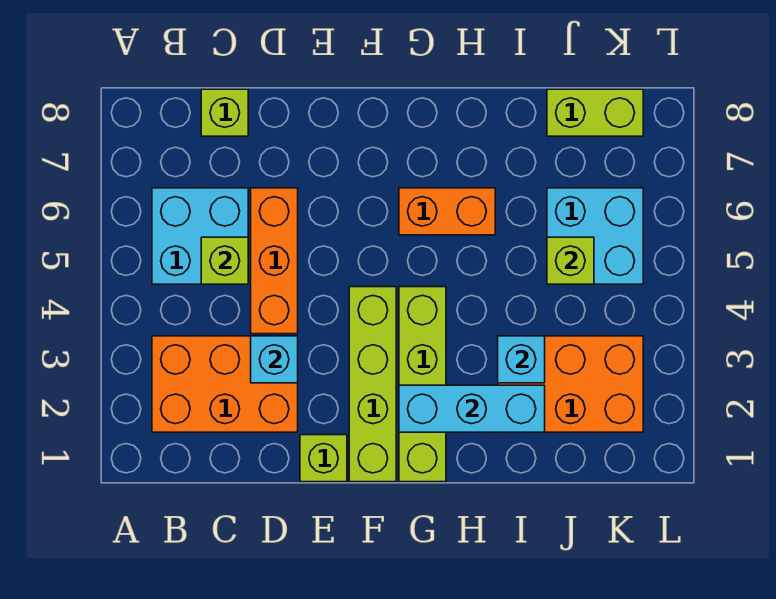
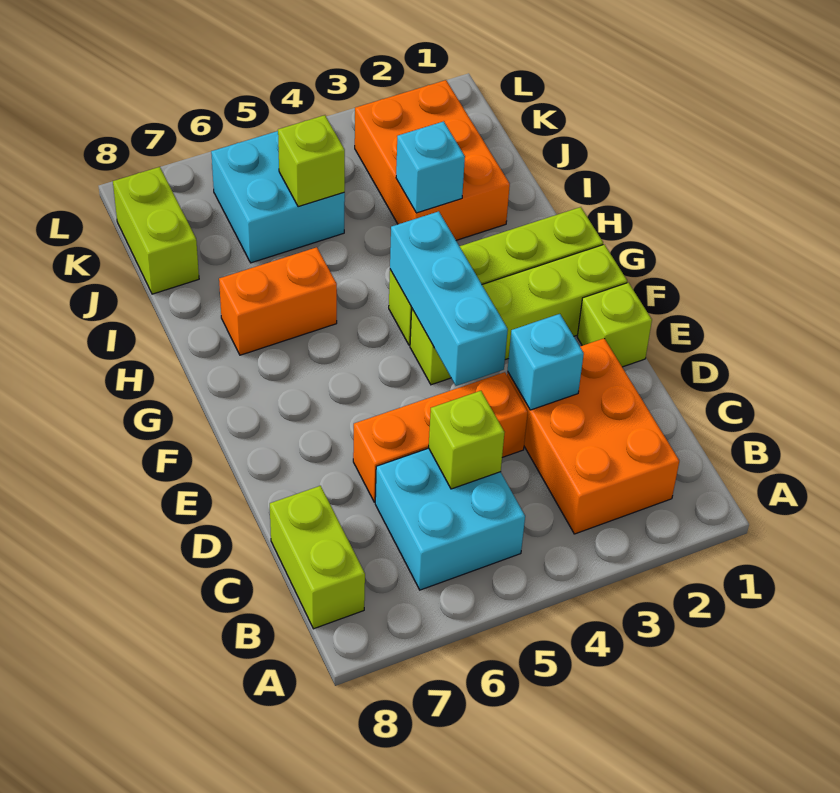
lime 1x1 brick [201,89,248,136] -> lime 1x2 brick [270,486,365,629]
cyan 1x3 brick [399,385,545,432] -> cyan 1x3 brick moved to [390,211,508,386]
orange 1x2 brick [399,188,495,235] -> orange 1x2 brick turned to [219,247,337,355]

